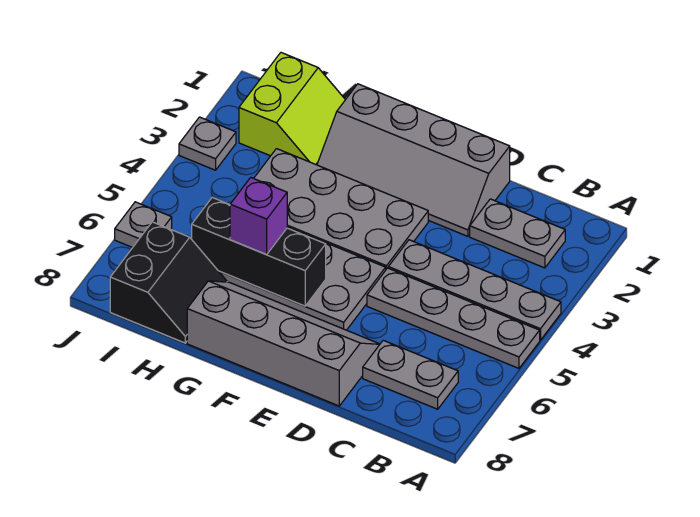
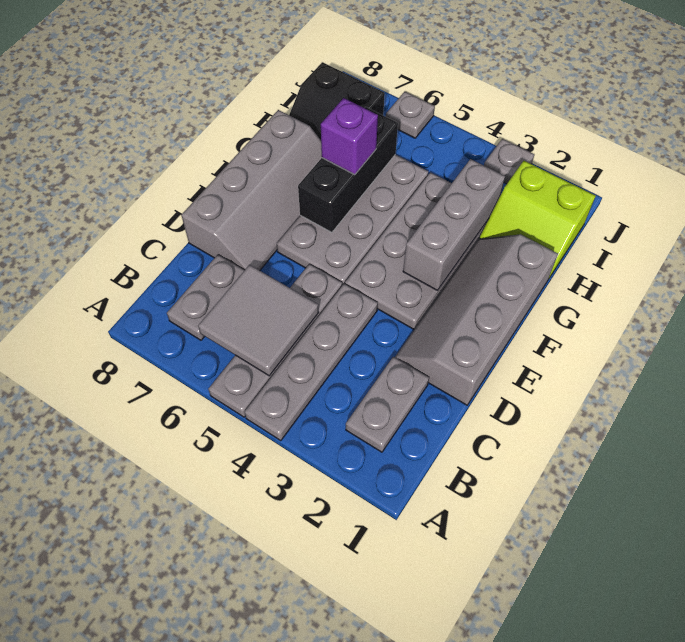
none -> grey 2x2 tile [198,265,319,376]
none -> grey 1x3 brick [403,159,505,290]

